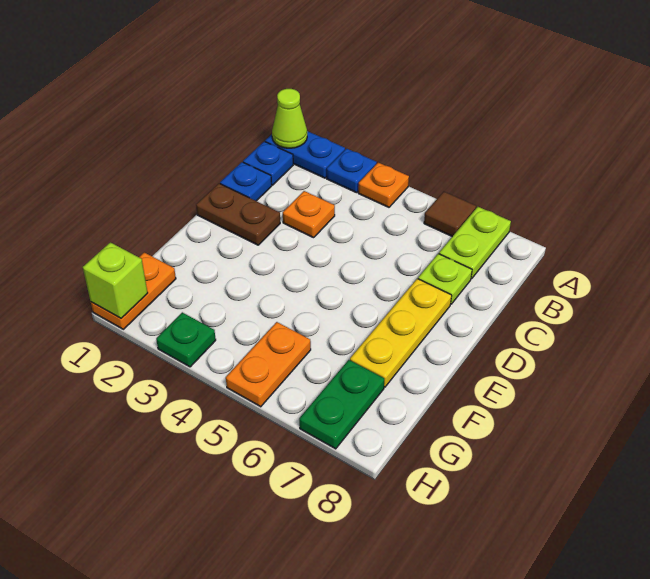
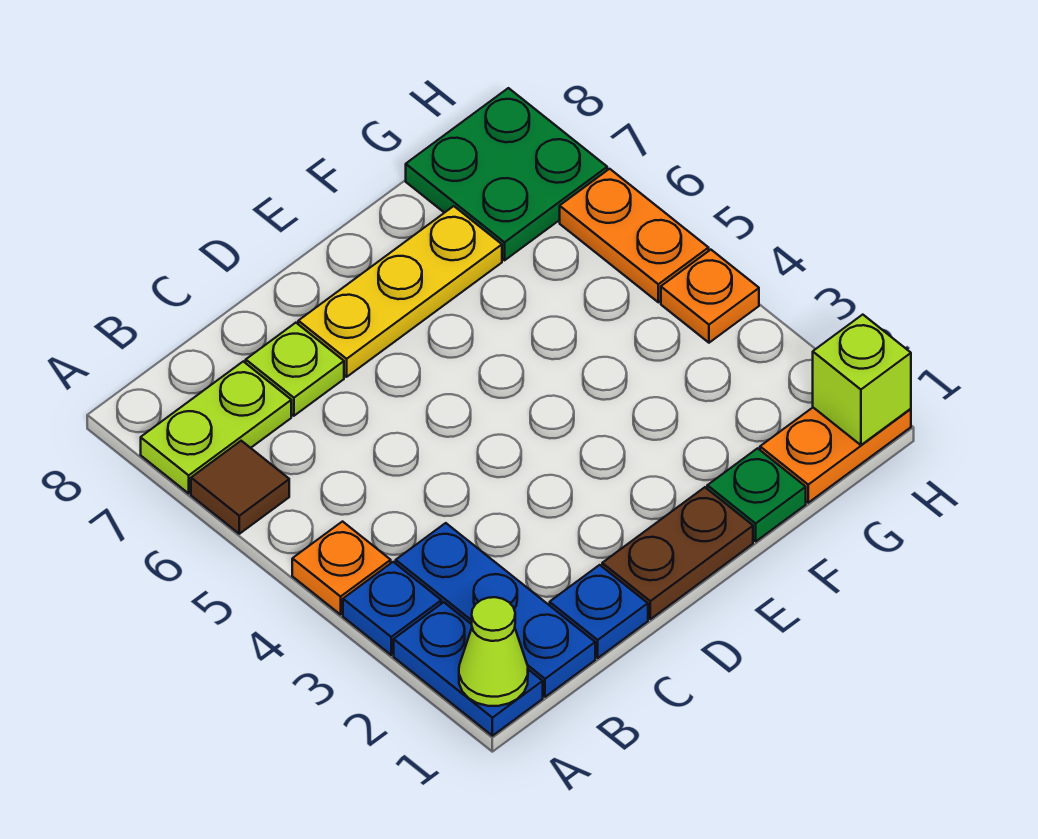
blue 1x1 plate [243,141,293,185] -> blue 1x3 plate [396,523,595,697]
orange 1x1 plate [283,191,335,238] -> orange 1x1 plate moved to [661,250,759,343]
brown 1x2 plate [196,183,280,245] -> brown 1x2 plate turned to [602,487,753,619]
orange 1x2 plate [226,322,311,407] -> orange 1x2 plate turned to [560,169,709,302]
green 1x2 plate [299,360,384,449] -> green 2x2 plate [406,88,607,260]
green 1x1 plate [156,312,216,367] -> green 1x1 plate moved to [707,448,806,541]

